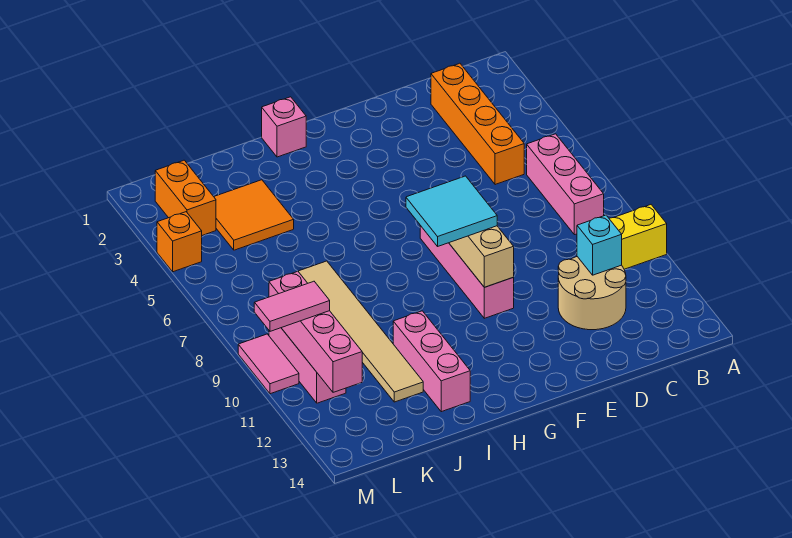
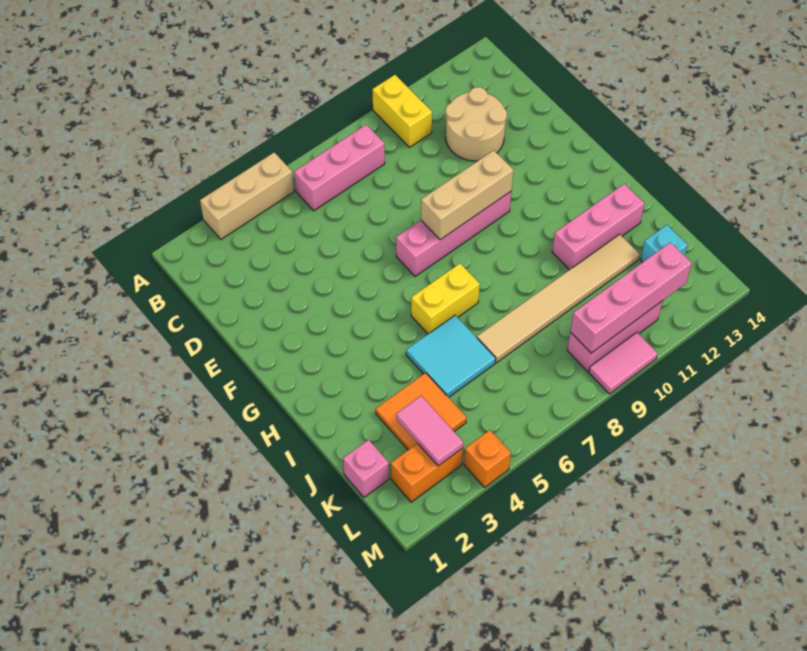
none -> tan 1x3 brick [200,153,294,239]
orange 1x4 brick [431,63,524,185] -> none
cyan 1x1 brick [577,215,622,275] -> cyan 1x1 brick moved to [641,225,688,263]
cyan 2x2 tile [406,176,497,246] -> cyan 2x2 tile moved to [406,315,496,397]
pink 1x1 brick [262,97,306,157] -> pink 1x1 brick moved to [343,440,389,497]
none -> yellow 1x2 brick [411,264,480,334]
pink 1x2 tile [254,281,330,331] -> pink 1x2 tile moved to [396,396,463,466]

